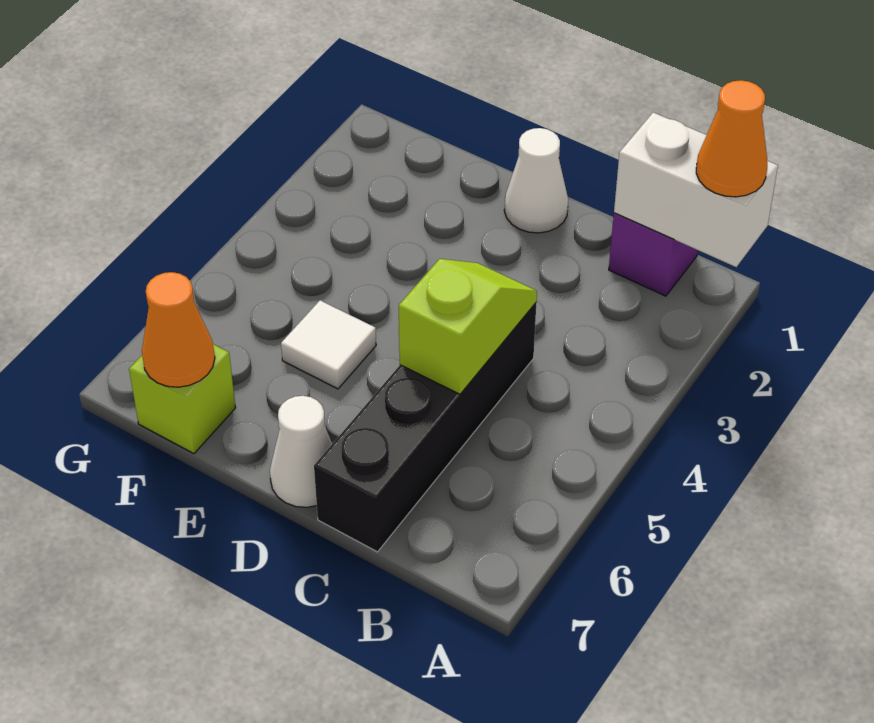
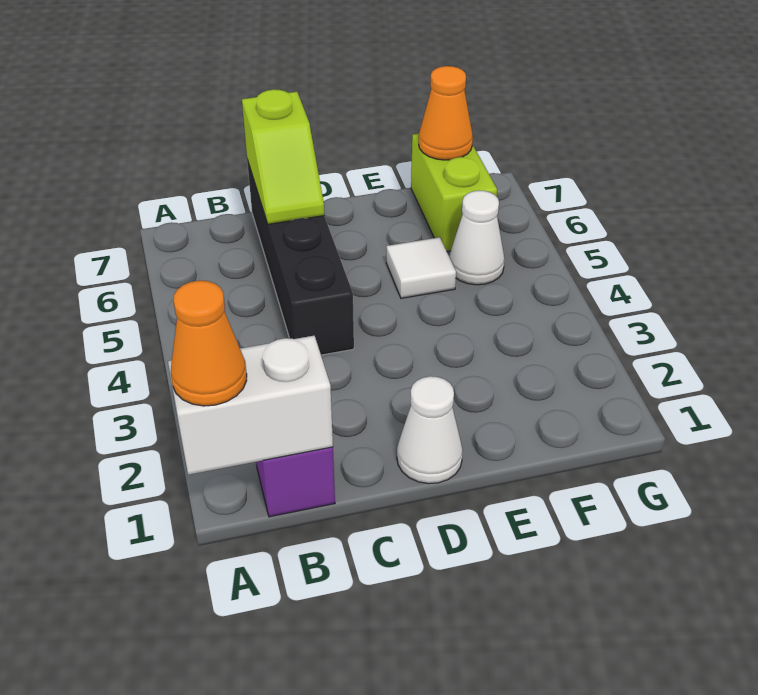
lime 1x2 slope [399,259,537,394] -> lime 1x2 slope moved to [242,89,325,224]
white 1x1 cone [270,396,332,507] -> white 1x1 cone moved to [449,191,505,285]
lime 1x1 brick [129,344,236,454] -> lime 1x2 brick [411,134,497,252]

